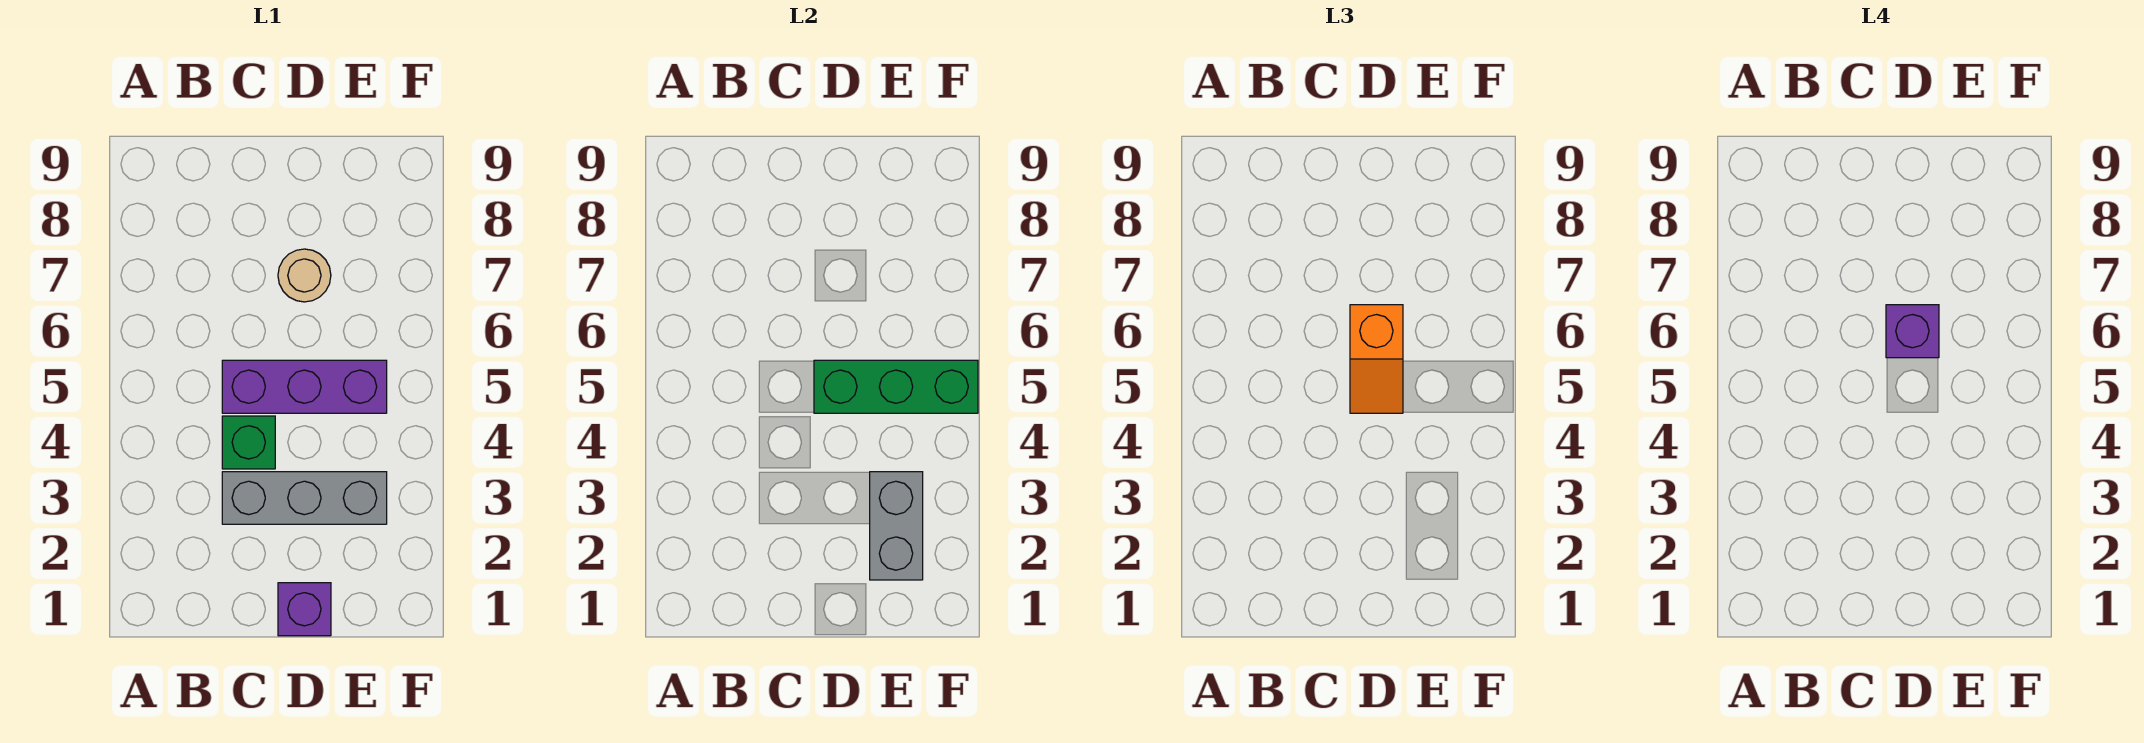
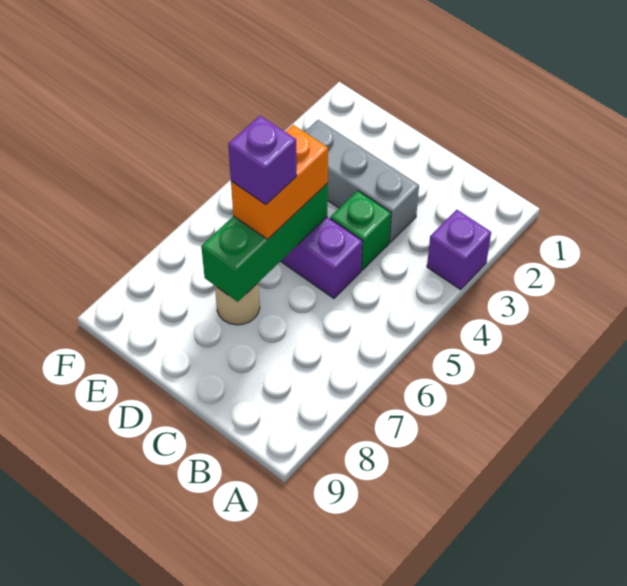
purple 1x1 brick [278,583,331,636] -> purple 1x1 brick moved to [427,210,491,290]
green 1x3 brick [814,360,978,413] -> green 1x3 brick turned to [201,183,328,302]
orange 1x2 slope [1350,305,1403,413] -> orange 1x2 brick [231,125,328,239]
grey 1x2 brick [870,472,923,580] -> none

